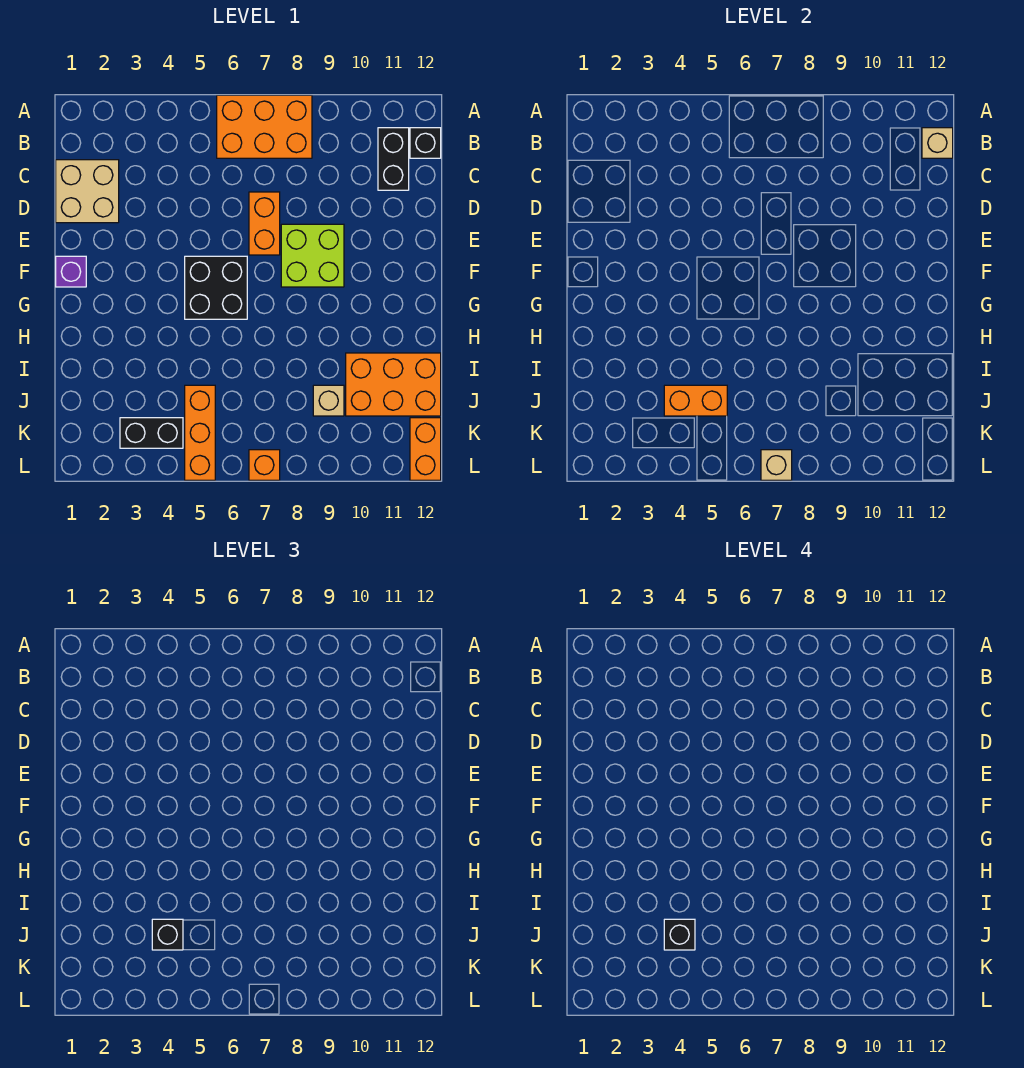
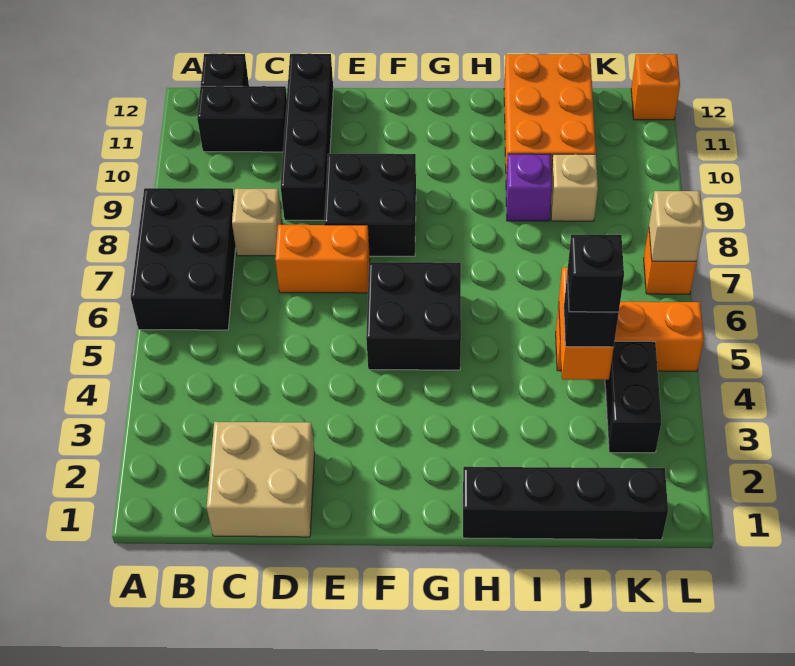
orange 2x3 brick [217,95,312,158] -> black 2x3 brick [131,188,236,330]
tan 1x1 brick [922,128,953,158] -> tan 1x1 brick moved to [232,189,282,256]
none -> black 1x4 brick [281,53,333,220]
lime 2x2 brick [281,224,344,287] -> black 2x2 brick [324,154,416,256]
purple 1x1 brick [56,256,86,287] -> purple 1x1 brick moved to [506,154,552,221]
none -> black 1x4 brick [463,467,668,540]
orange 1x2 brick [410,418,441,480] -> orange 1x1 brick [631,54,680,120]

